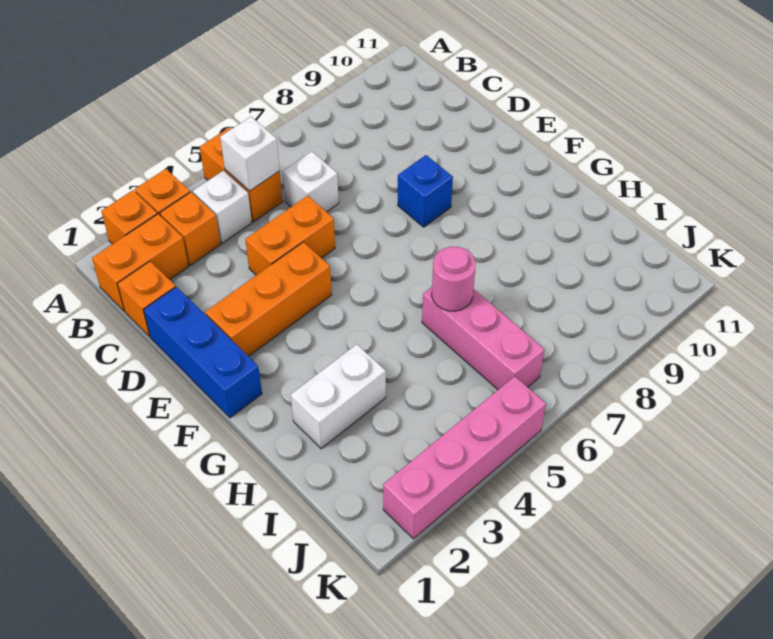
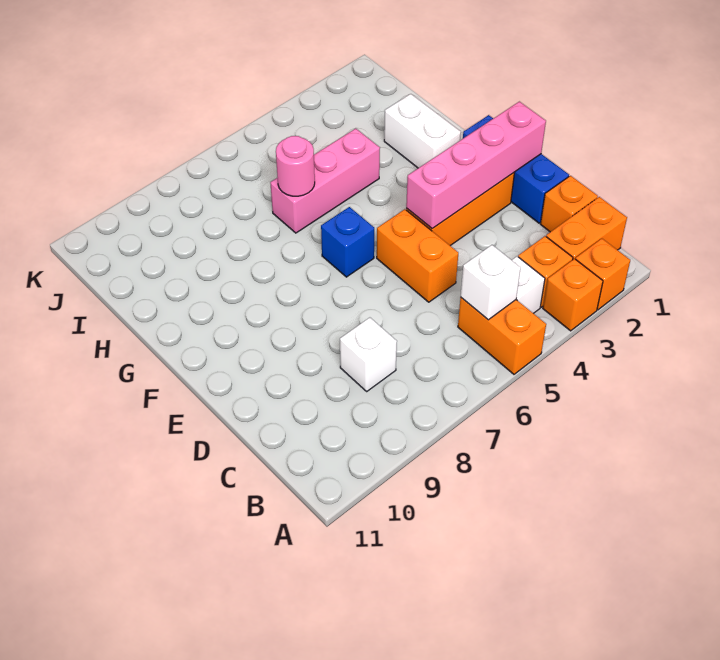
white 1x1 brick [282,151,339,212] -> white 1x1 brick moved to [340,318,397,391]
orange 1x2 brick [245,196,335,275] -> orange 1x2 brick turned to [377,209,458,302]
blue 1x1 brick [398,155,453,227] -> blue 1x1 brick moved to [321,207,374,277]
white 1x2 brick [291,344,386,449] -> white 1x2 brick turned to [384,94,461,168]
pink 1x3 brick [422,287,544,390] -> pink 1x3 brick turned to [270,129,380,233]
pink 1x4 brick [383,376,546,539] -> pink 1x4 brick moved to [406,102,546,229]

